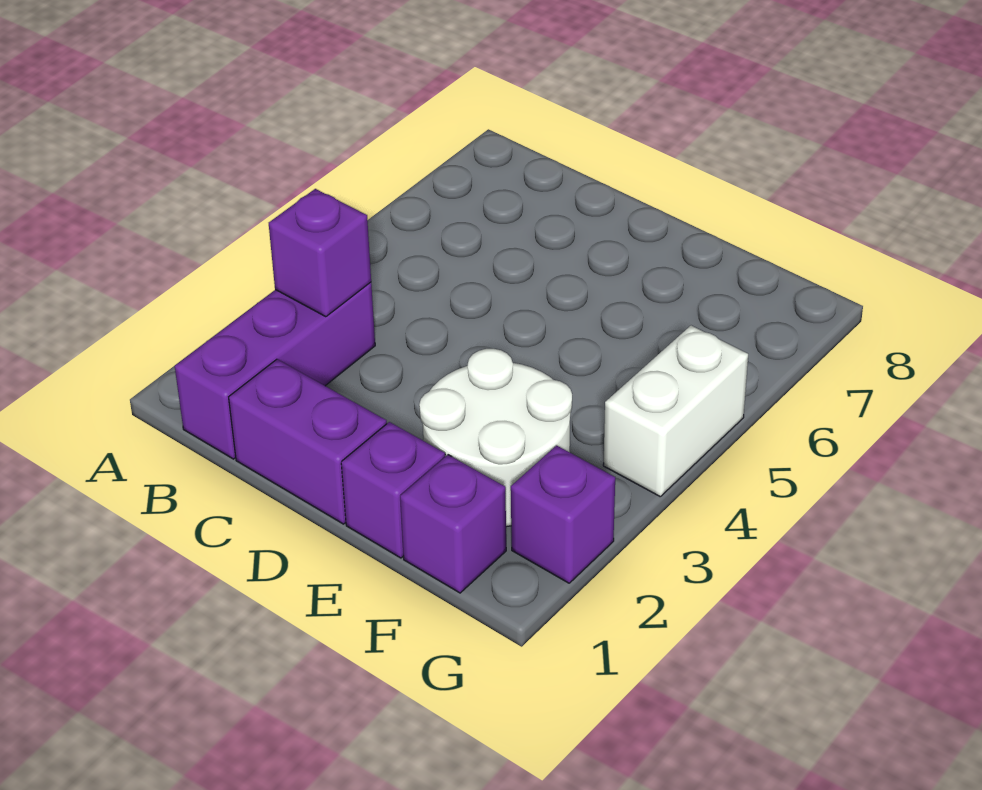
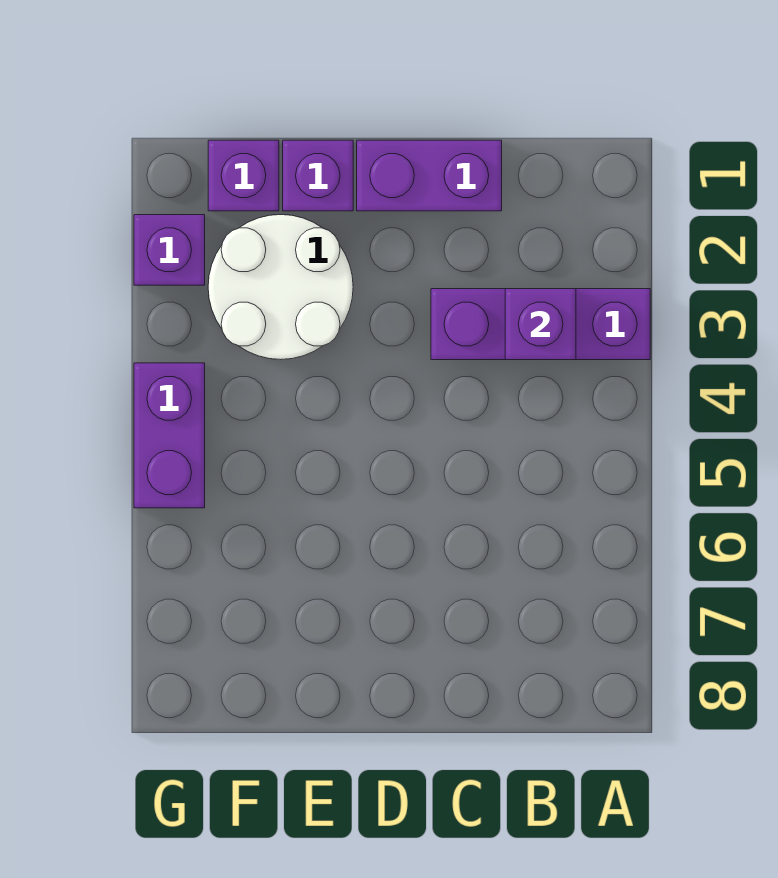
purple 1x3 brick [175,282,375,459] -> purple 1x3 brick turned to [431,289,650,360]
white 1x2 brick [603,326,748,496] -> purple 1x2 brick [134,363,205,508]

